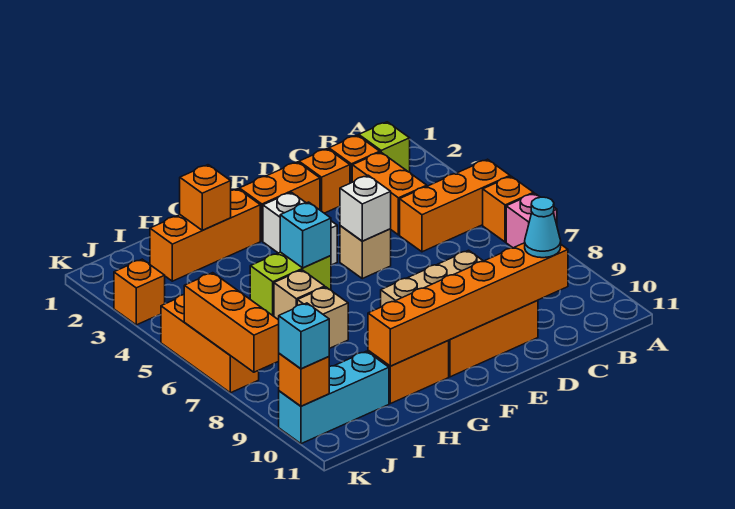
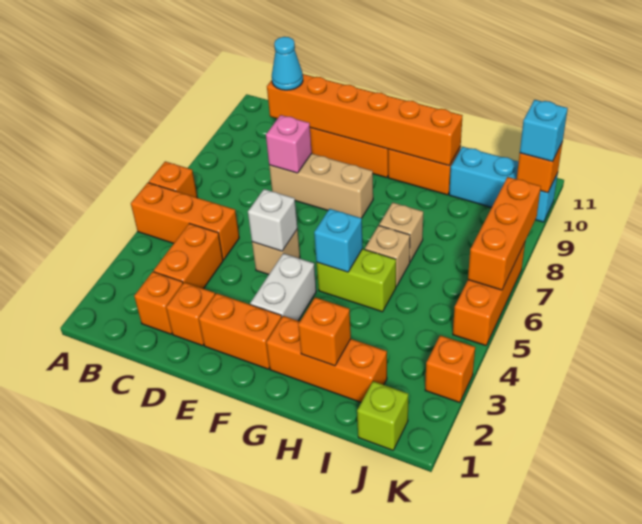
pink 1x1 brick [506,193,557,248] -> pink 1x1 brick moved to [266,115,312,173]
lime 1x1 brick [359,122,410,172] -> lime 1x1 brick moved to [357,381,409,450]

